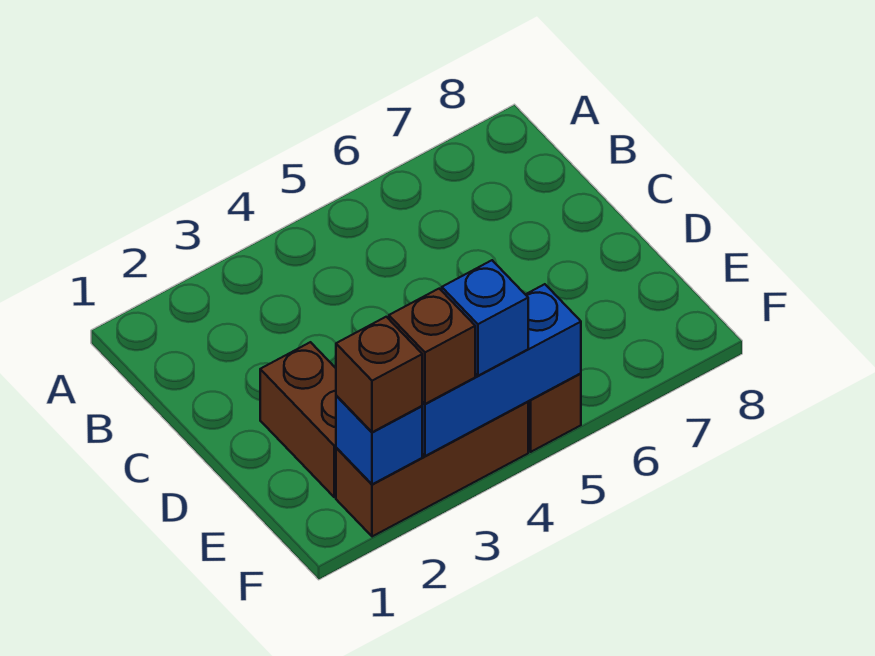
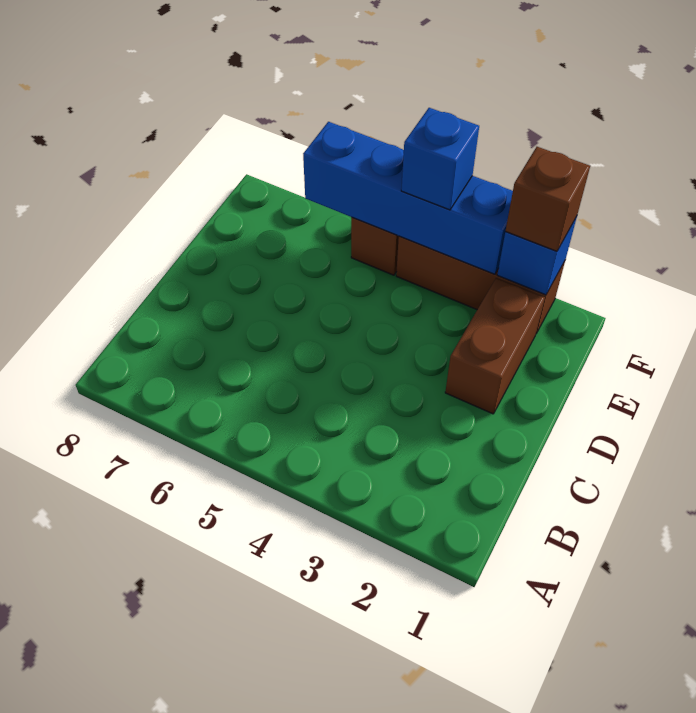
blue 1x3 brick [422,284,581,456] -> blue 1x4 brick [303,122,513,274]
brown 1x1 brick [389,289,475,404] -> none

